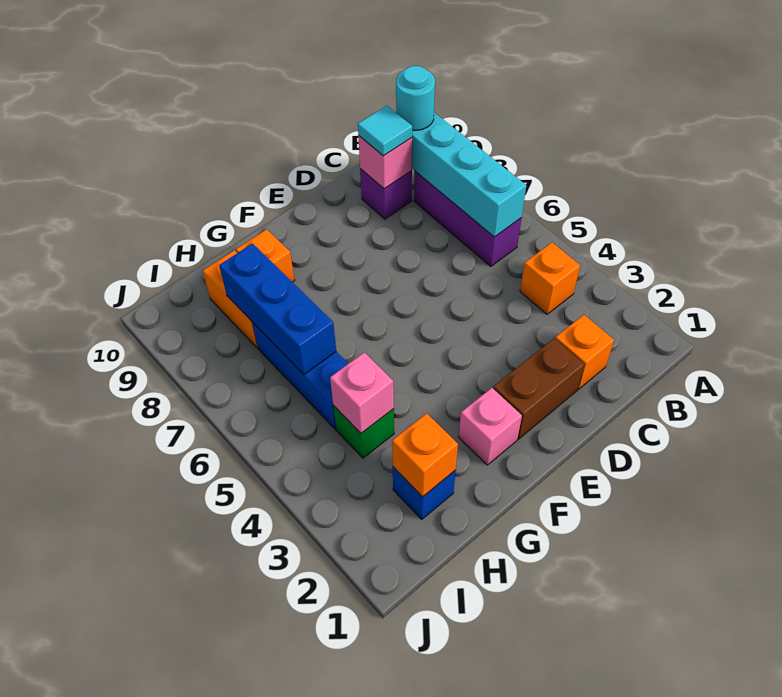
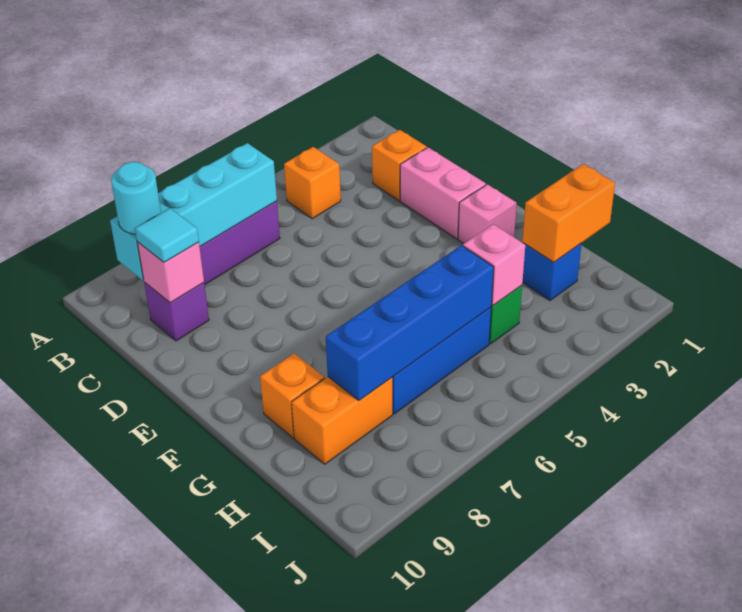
brown 1x2 brick [493,338,584,439] -> pink 1x2 brick [400,148,486,239]
orange 1x1 brick [392,413,458,497] -> orange 1x2 brick [523,164,615,262]
blue 1x3 brick [219,243,336,374] -> blue 1x4 brick [326,245,494,400]

